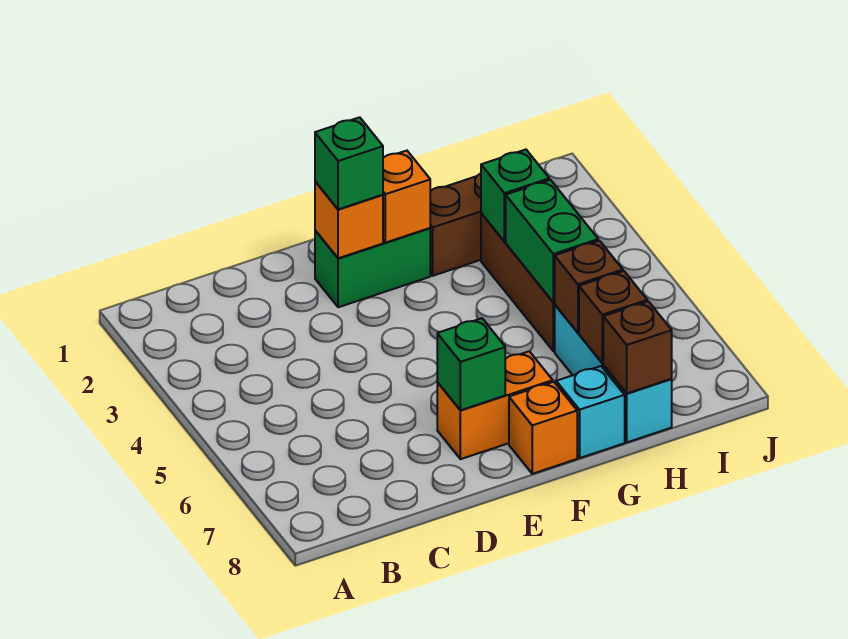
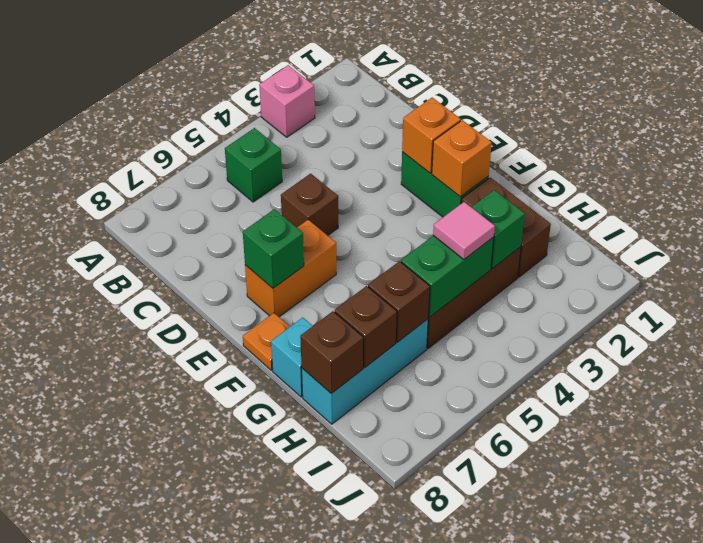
none -> pink 1x1 brick [259,65,315,137]
none -> brown 1x1 brick [281,174,338,235]
green 1x1 brick [315,117,383,209] -> green 1x1 brick moved to [225,128,282,202]
orange 1x2 brick [437,351,553,459] -> orange 1x2 brick turned to [245,220,336,317]
orange 1x1 brick [509,382,577,474] -> orange 1x1 plate [243,313,290,370]
none -> pink 1x1 tile [433,202,495,259]

